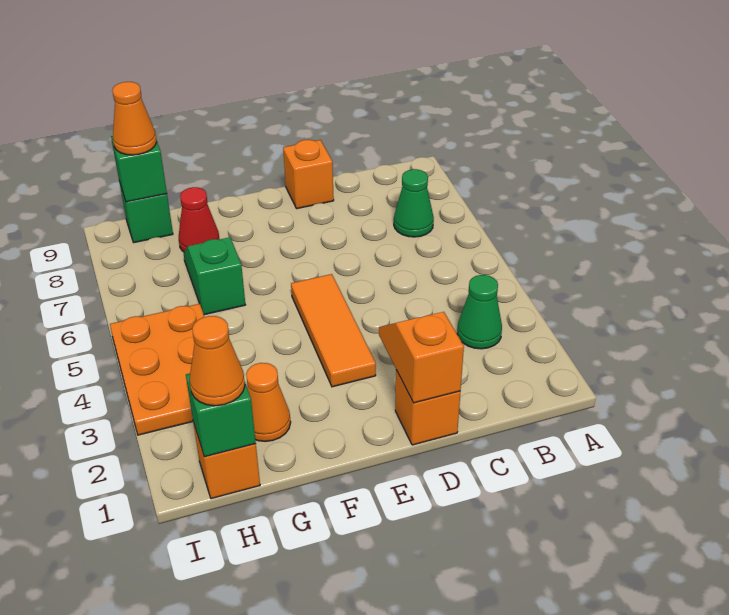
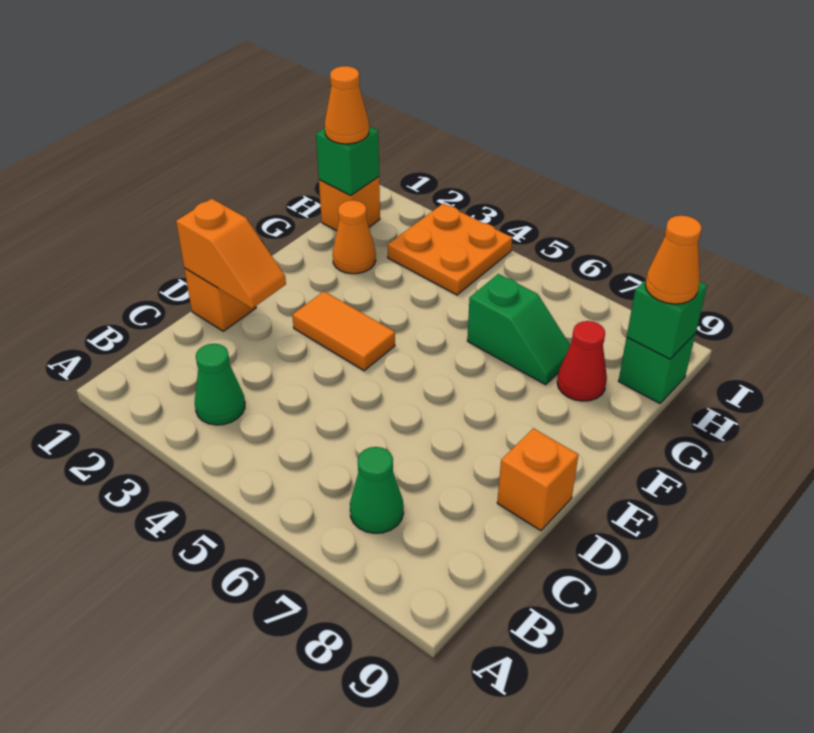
orange 1x3 tile [291,274,376,387] -> orange 1x2 tile [292,291,395,371]
orange 2x3 plate [110,304,204,435] -> orange 2x2 plate [388,203,512,295]

